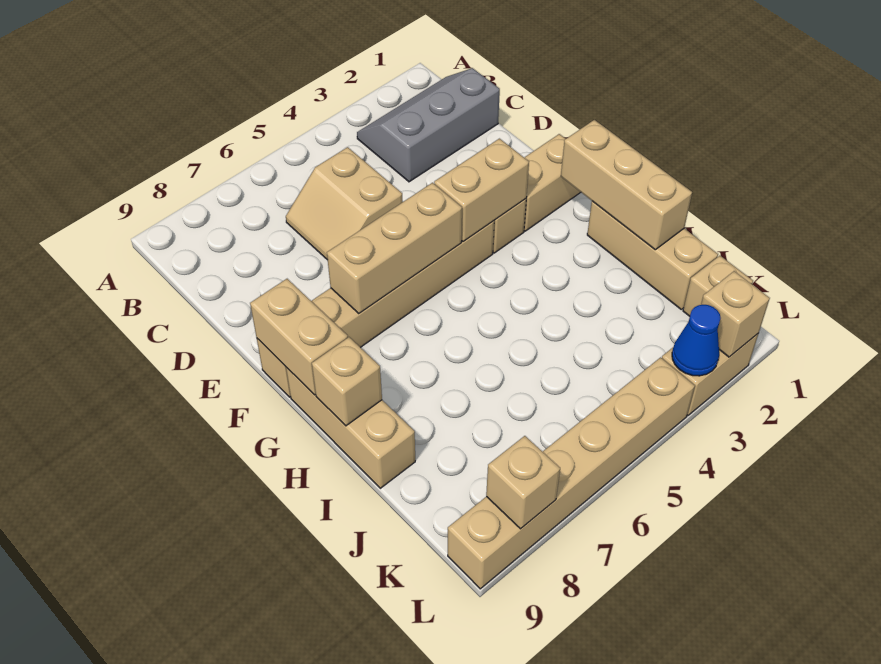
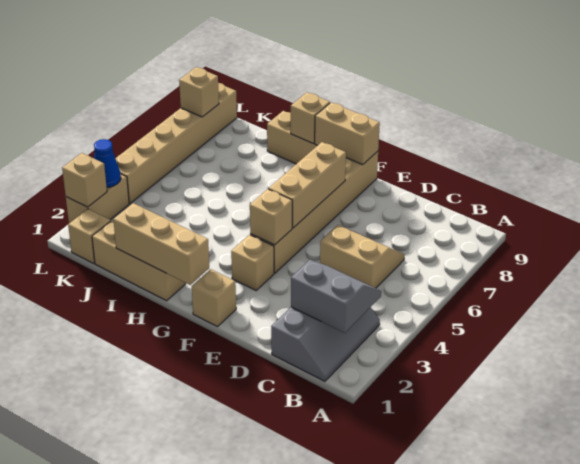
none -> grey 2x2 slope [291,260,381,333]
tan 1x2 brick [524,134,581,231] -> tan 1x1 brick [192,269,236,327]
tan 1x2 brick [434,139,529,242] -> tan 1x1 brick [250,189,292,245]

